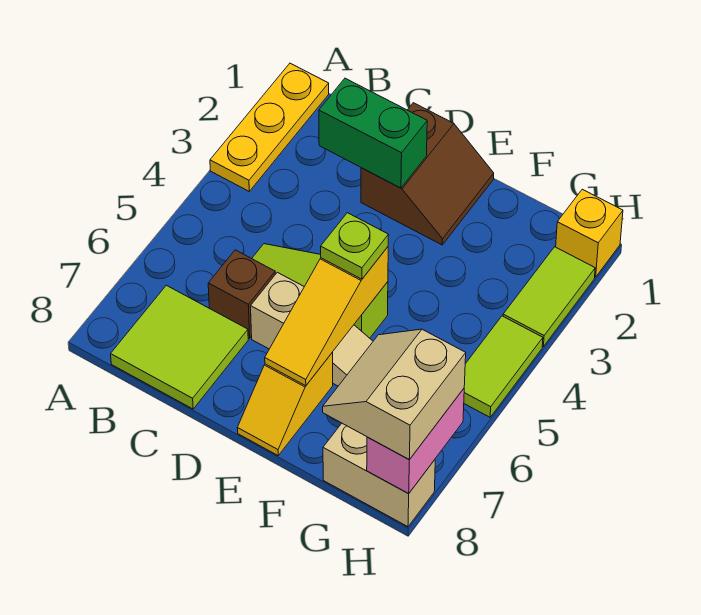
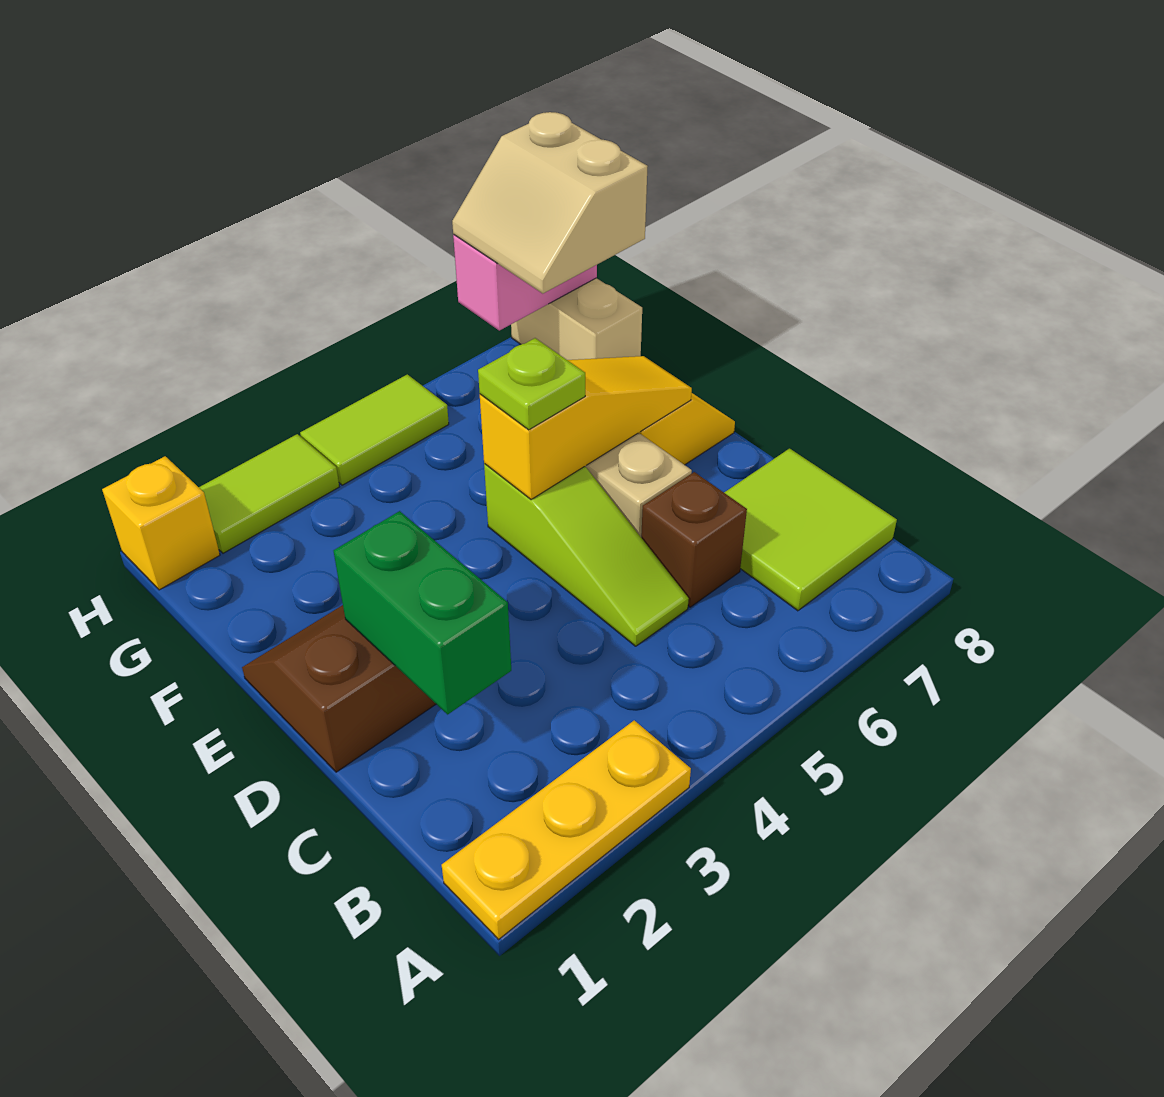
tan 2x2 slope [323,329,466,460] -> tan 2x2 slope turned to [452,112,648,294]

